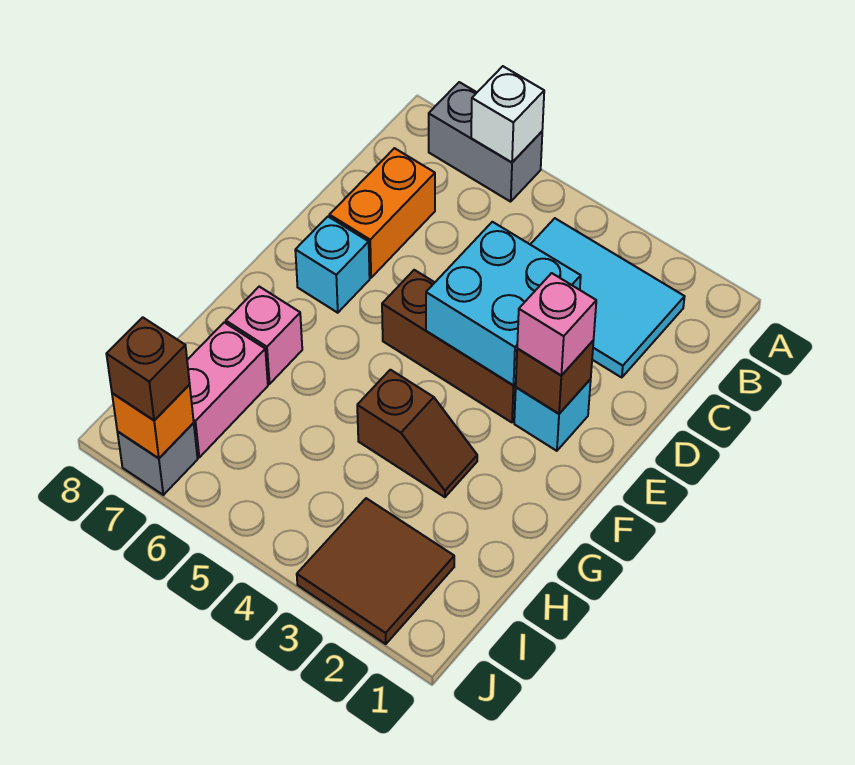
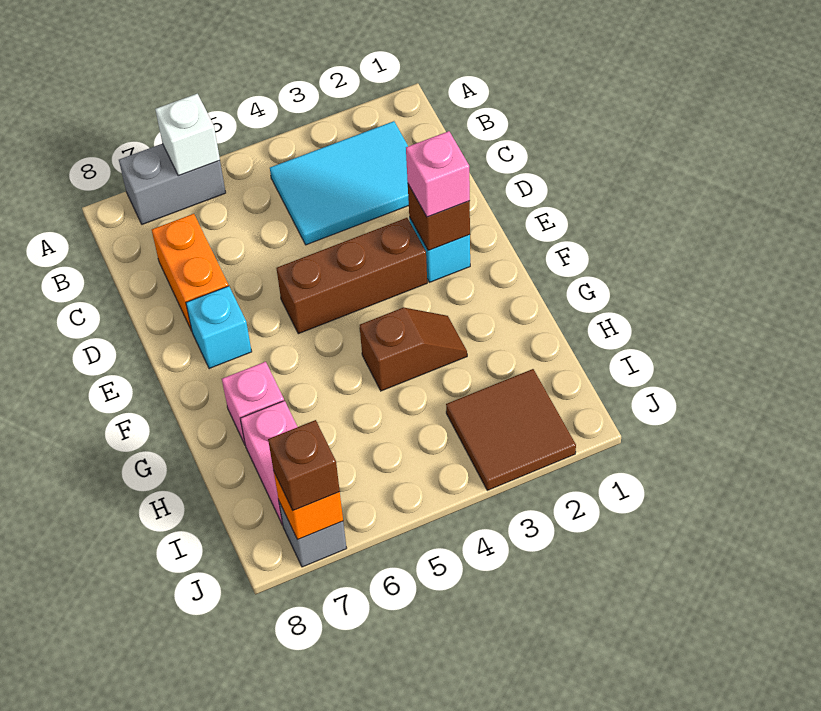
cyan 2x2 brick [426,222,581,385] -> none

